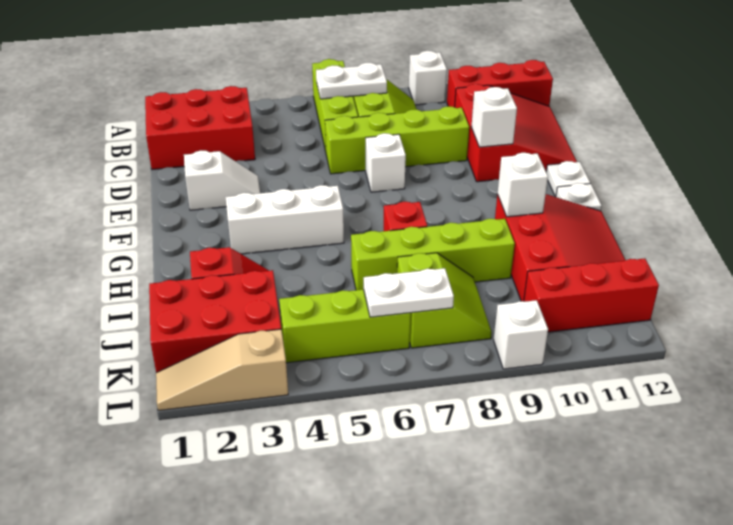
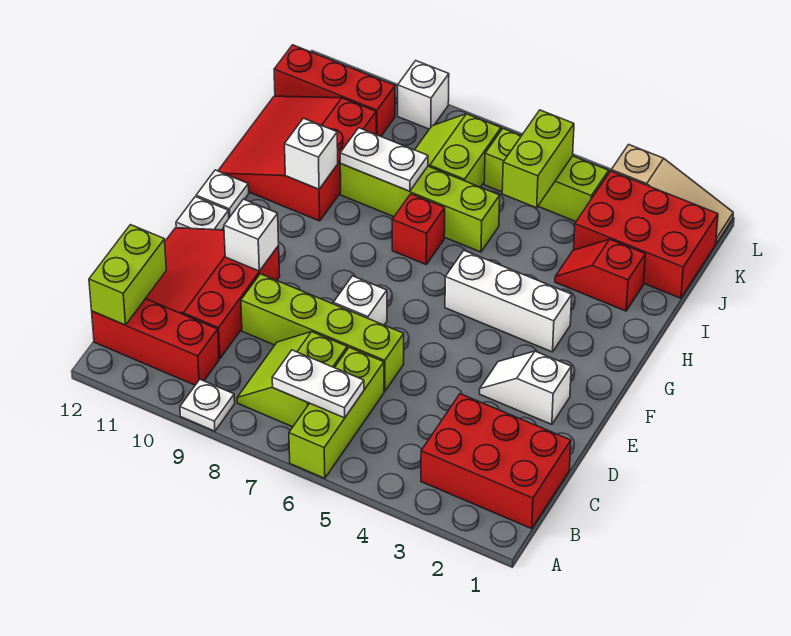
white 1x1 brick [409,51,447,105] -> white 1x1 plate [180,380,235,431]
none -> lime 1x2 brick [89,225,166,325]
none -> lime 1x2 brick [502,110,574,208]
white 1x2 plate [364,268,454,317] -> white 1x2 plate moved to [340,128,428,191]

